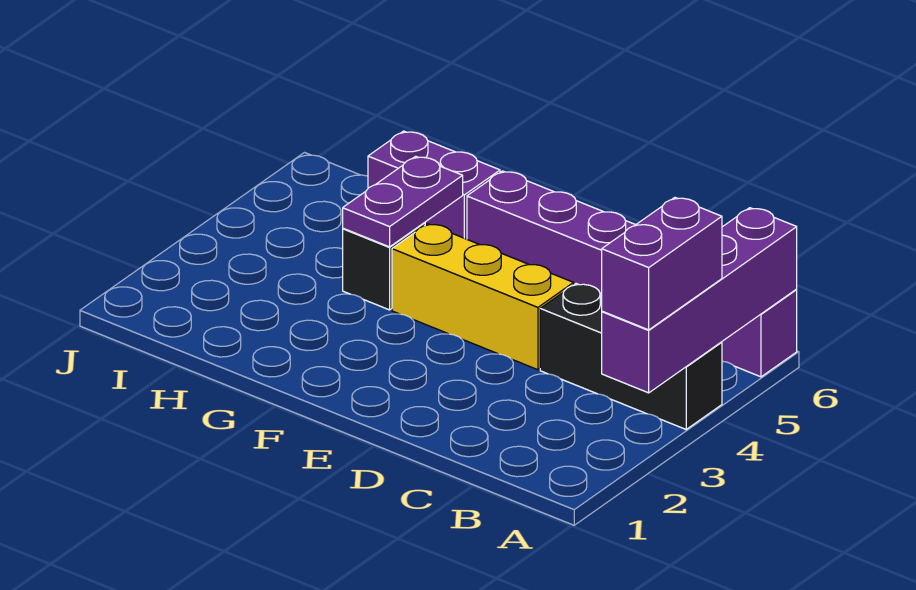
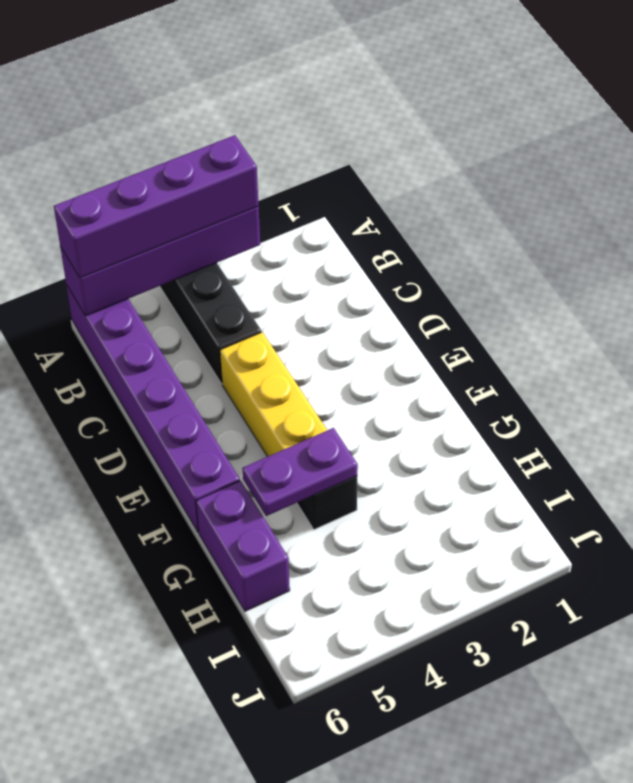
purple 1x2 brick [602,198,722,330] -> purple 1x4 brick [54,135,259,278]

